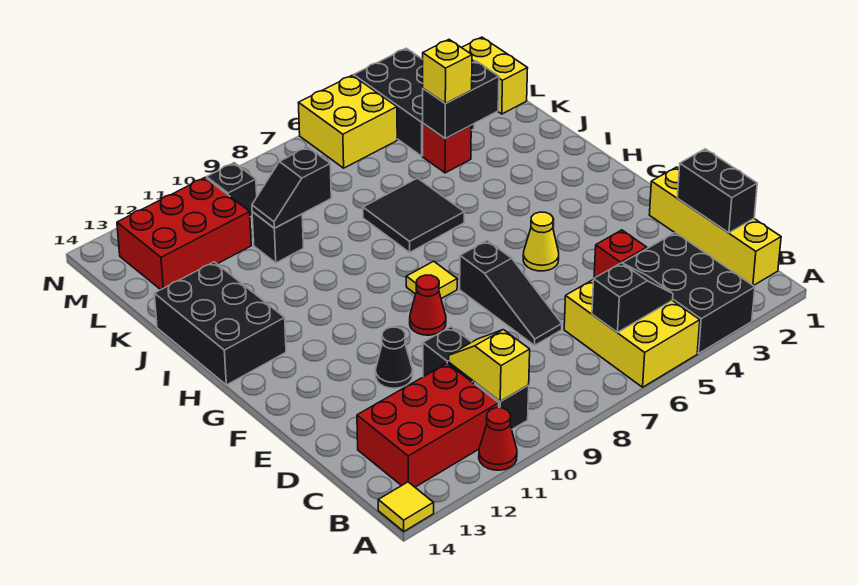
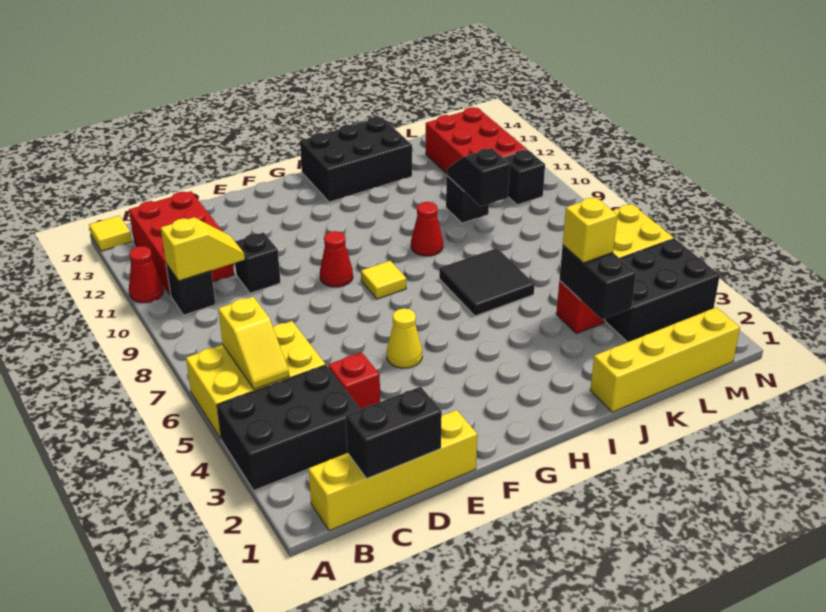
black 1x2 slope [592,263,673,332] -> yellow 1x2 slope [218,297,289,389]
black 1x3 slope [460,241,562,345] -> none
black 1x1 cone [375,327,413,388] -> none
none -> red 1x1 cone [411,202,443,256]
yellow 1x2 brick [461,37,528,114] -> yellow 1x4 brick [590,307,740,412]

